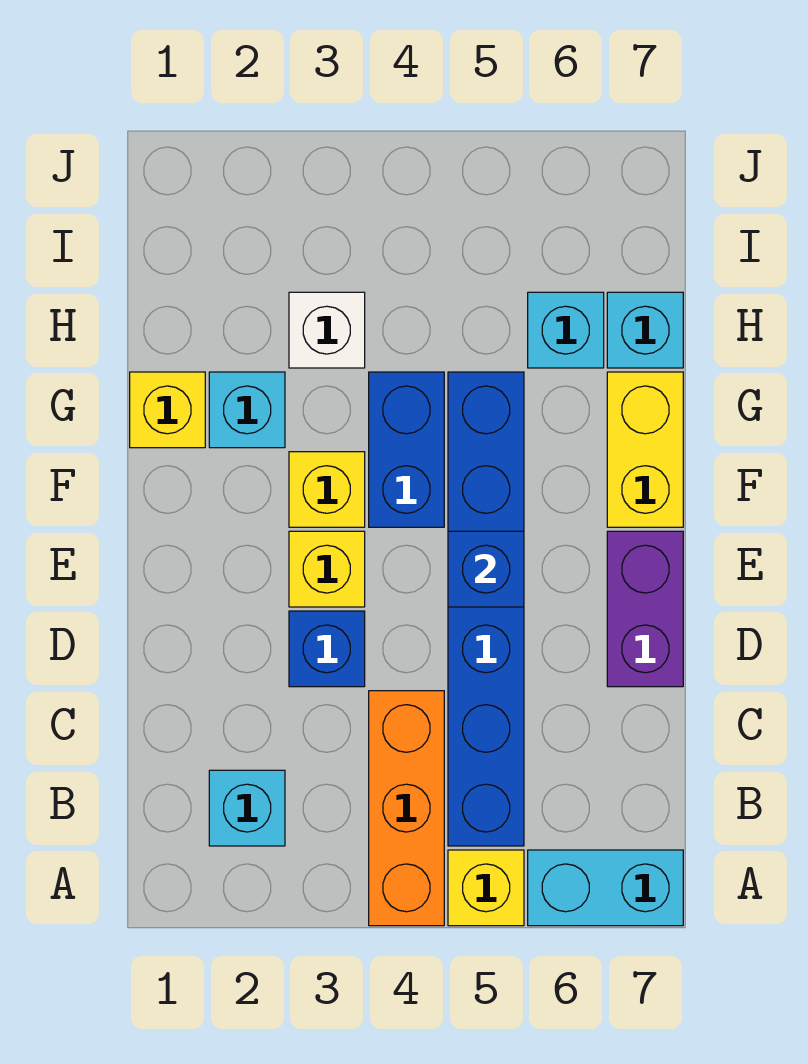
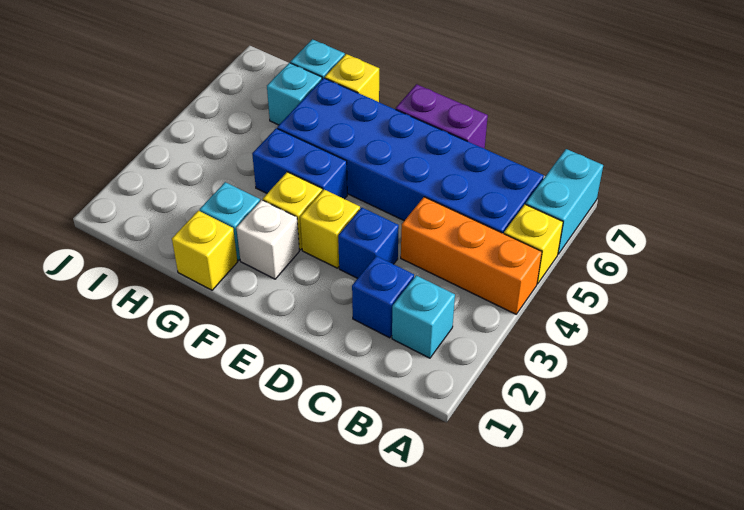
blue 1x6 brick [448,372,524,846] -> blue 2x6 brick [277,78,544,234]
blue 1x1 brick [448,531,524,607] -> blue 1x1 brick moved to [352,256,414,338]
yellow 1x2 brick [607,372,683,527] -> yellow 1x1 brick [325,54,379,102]
white 1x1 brick [289,292,365,368] -> white 1x1 brick moved to [236,200,299,279]

